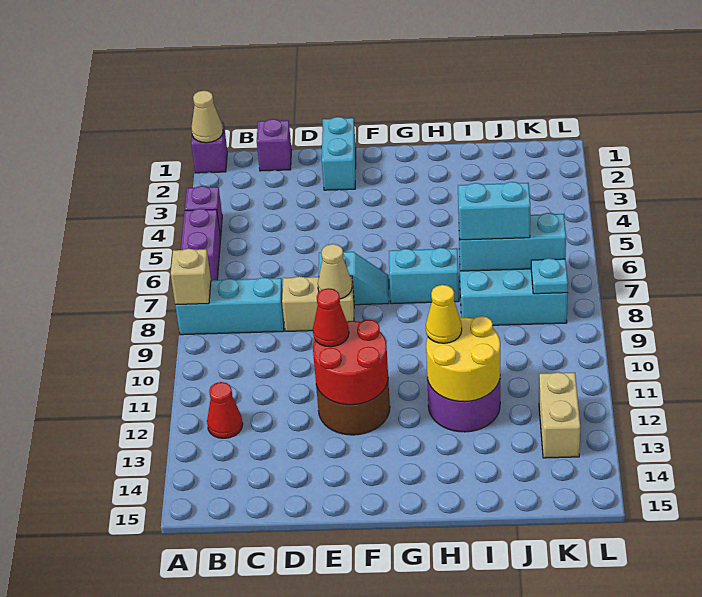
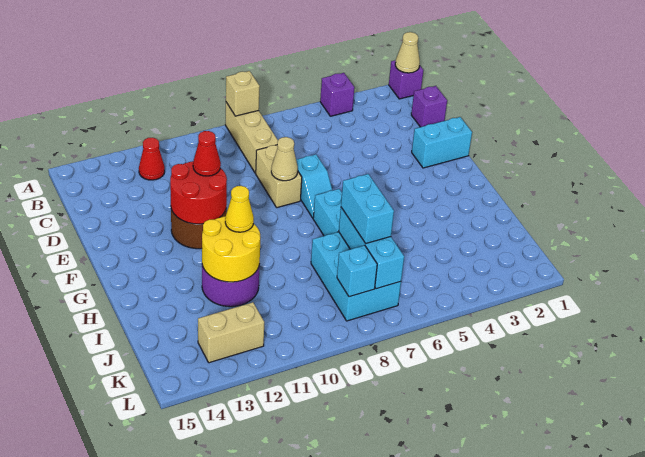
purple 1x2 brick [181,209,221,280] -> none
cyan 1x3 brick [175,277,284,335] -> tan 1x3 brick [226,102,278,173]
cyan 1x1 plate [531,258,568,294] -> cyan 1x1 brick [337,245,377,297]

